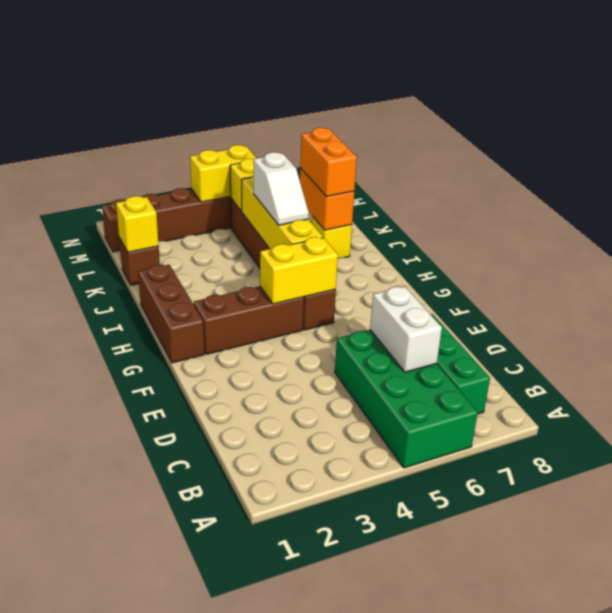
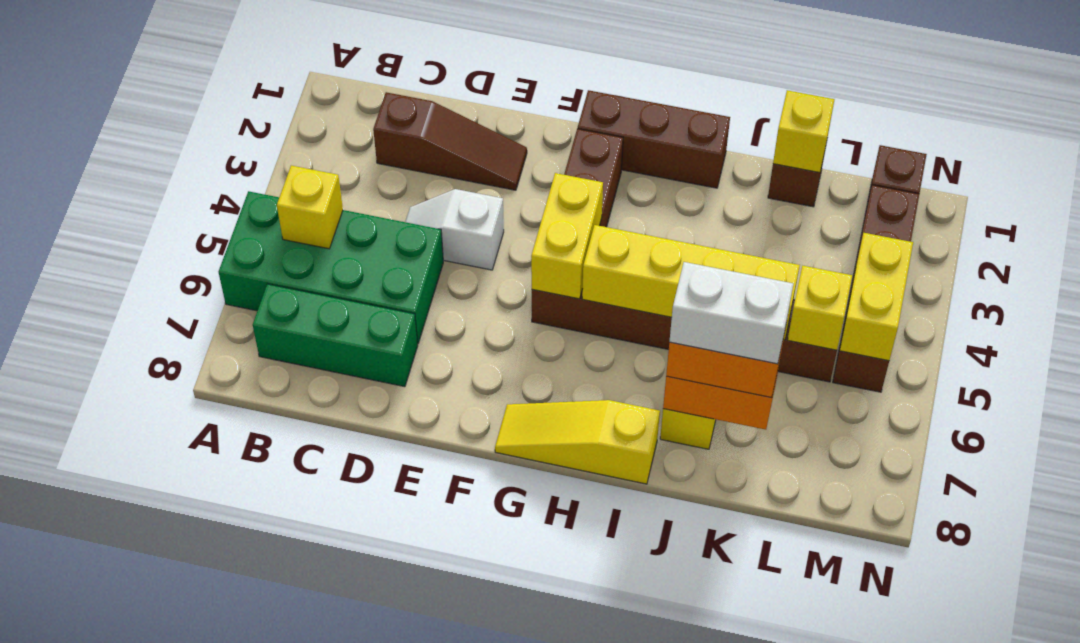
none -> yellow 1x1 brick [277,166,343,249]
none -> brown 1x3 slope [373,92,527,190]
white 1x2 brick [370,286,442,372] -> white 1x2 brick moved to [669,262,793,364]
none -> yellow 1x3 slope [495,400,660,484]
white 1x2 slope [254,152,309,225] -> white 1x2 slope moved to [405,189,504,270]

